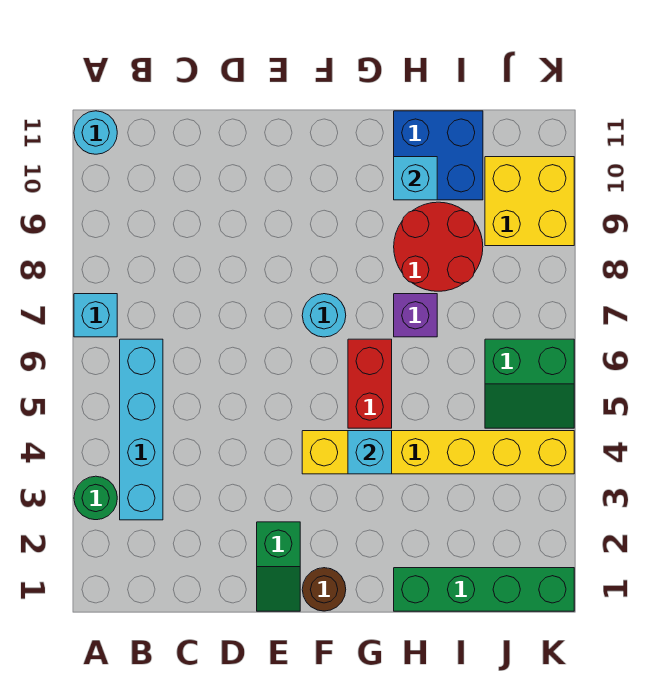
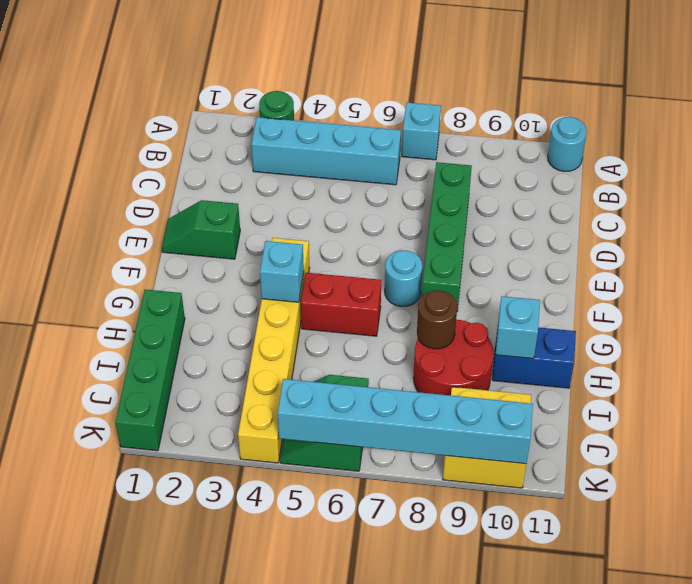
none -> green 1x4 brick [422,162,472,311]
brown 1x1 round brick [302,568,346,611] -> brown 1x1 round brick moved to [417,290,457,349]
purple 1x1 brick [394,294,437,337] -> none
blue 2x2 brick [394,111,483,200] -> blue 1x2 brick [492,327,576,388]
none -> cyan 1x6 brick [278,379,533,464]

